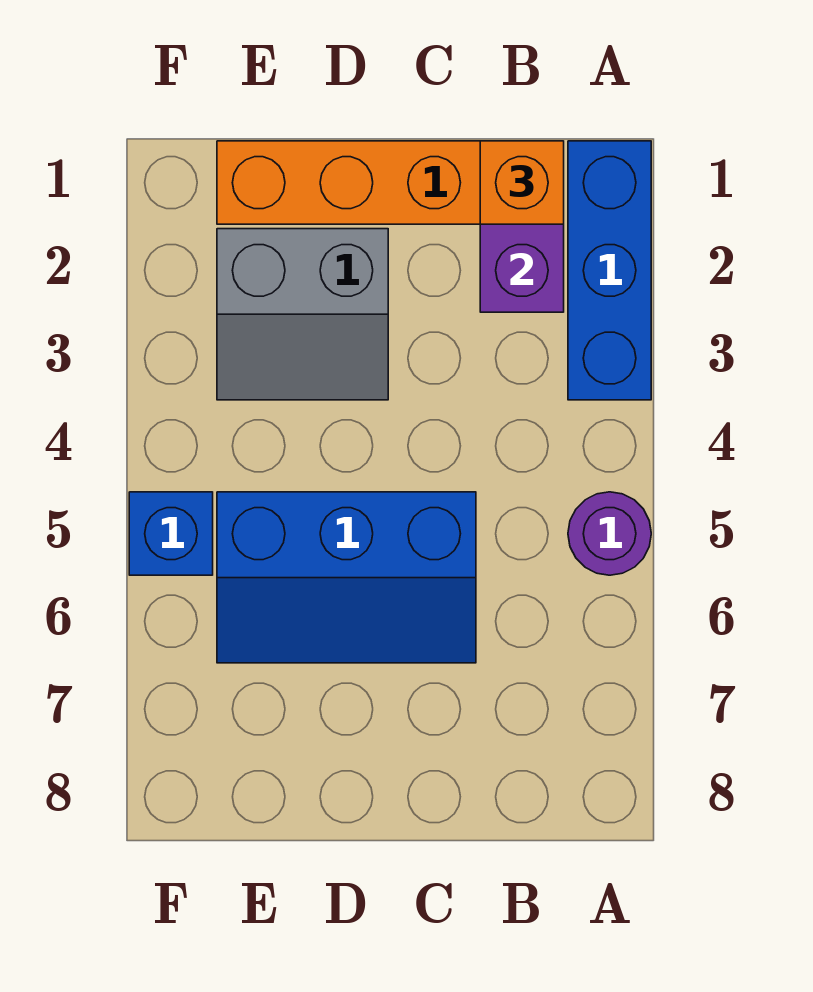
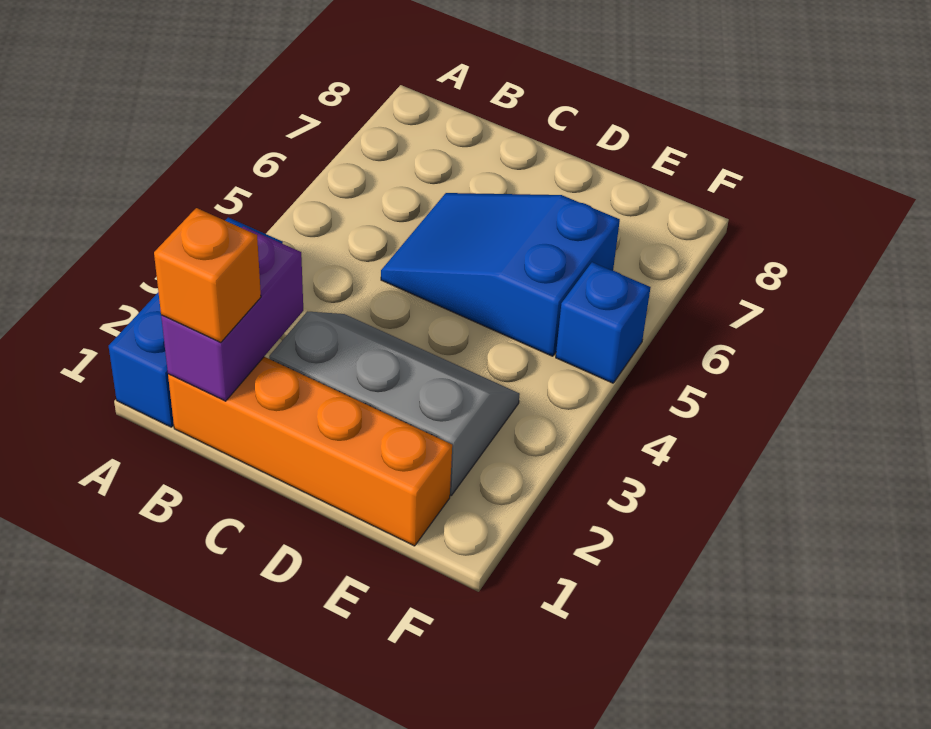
purple 1x1 round brick [568,492,651,575] -> none
blue 2x3 slope [217,492,476,663] -> blue 2x3 slope turned to [381,193,620,356]
grey 2x2 slope [217,229,388,400] -> grey 2x3 slope [269,312,520,495]

